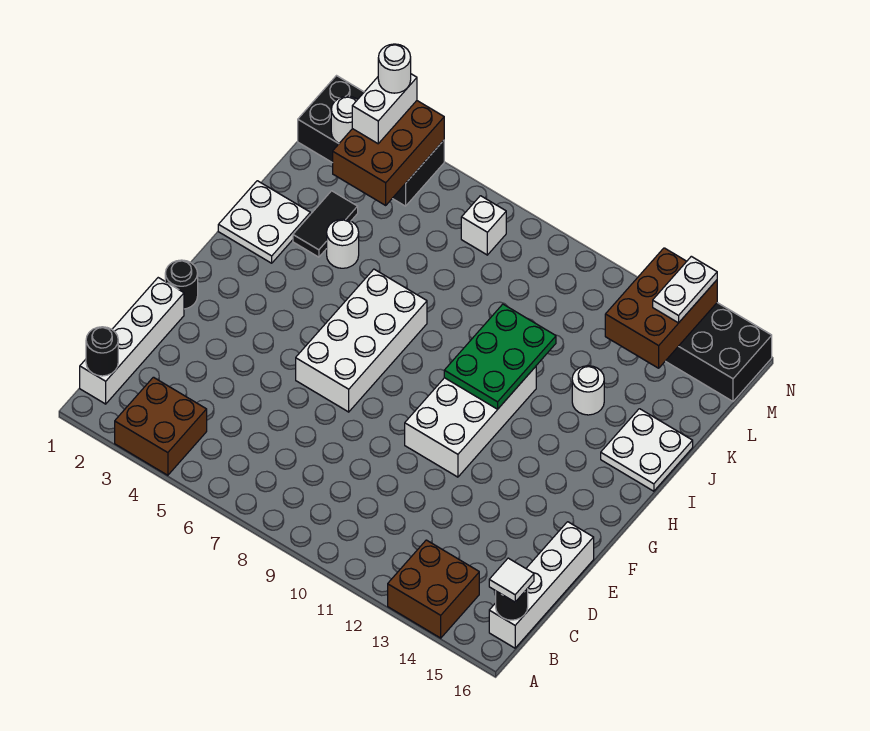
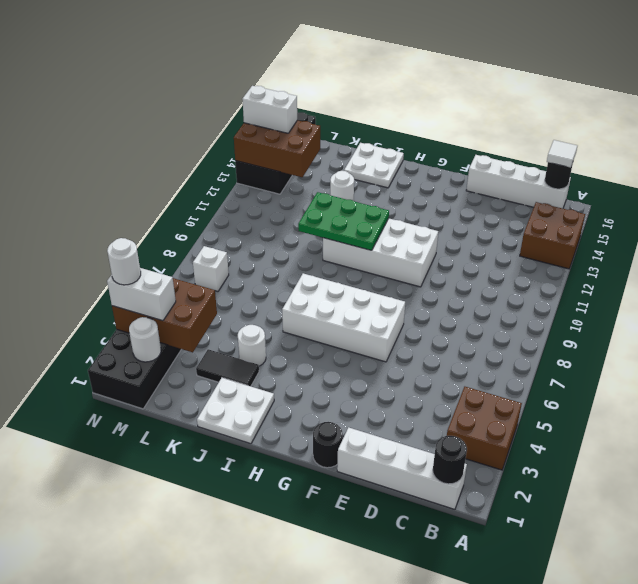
white 1x2 plate [653,256,717,323] -> white 1x2 brick [242,86,297,133]

